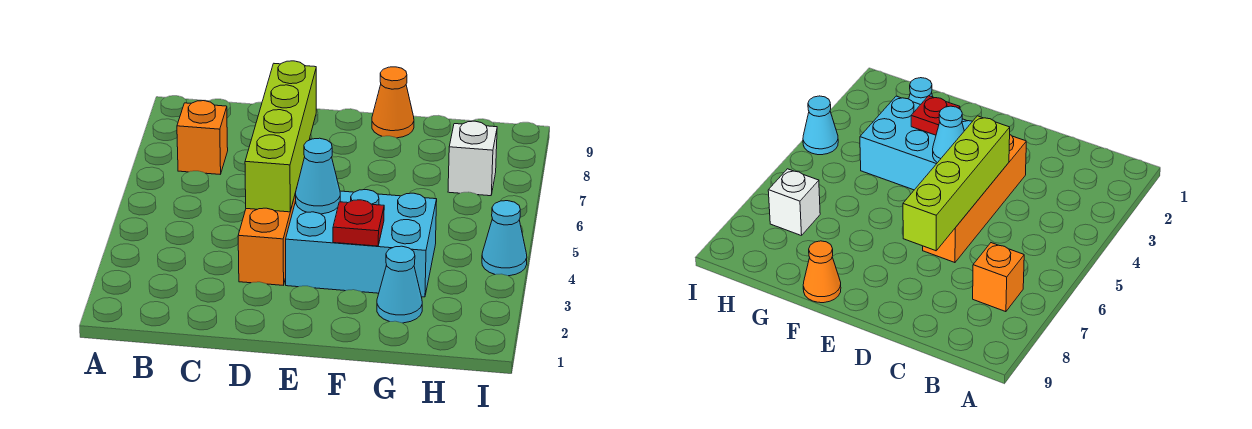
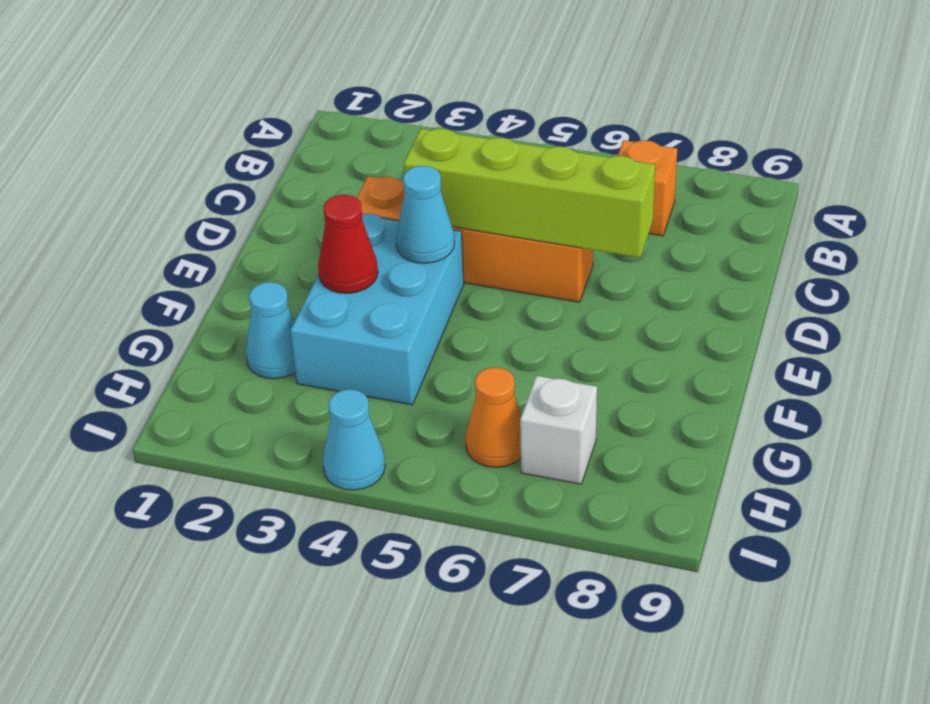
red 1x1 plate [333,200,384,246] -> red 1x1 cone [318,195,378,293]
orange 1x1 cone [372,67,414,138] -> orange 1x1 cone moved to [466,367,521,467]

